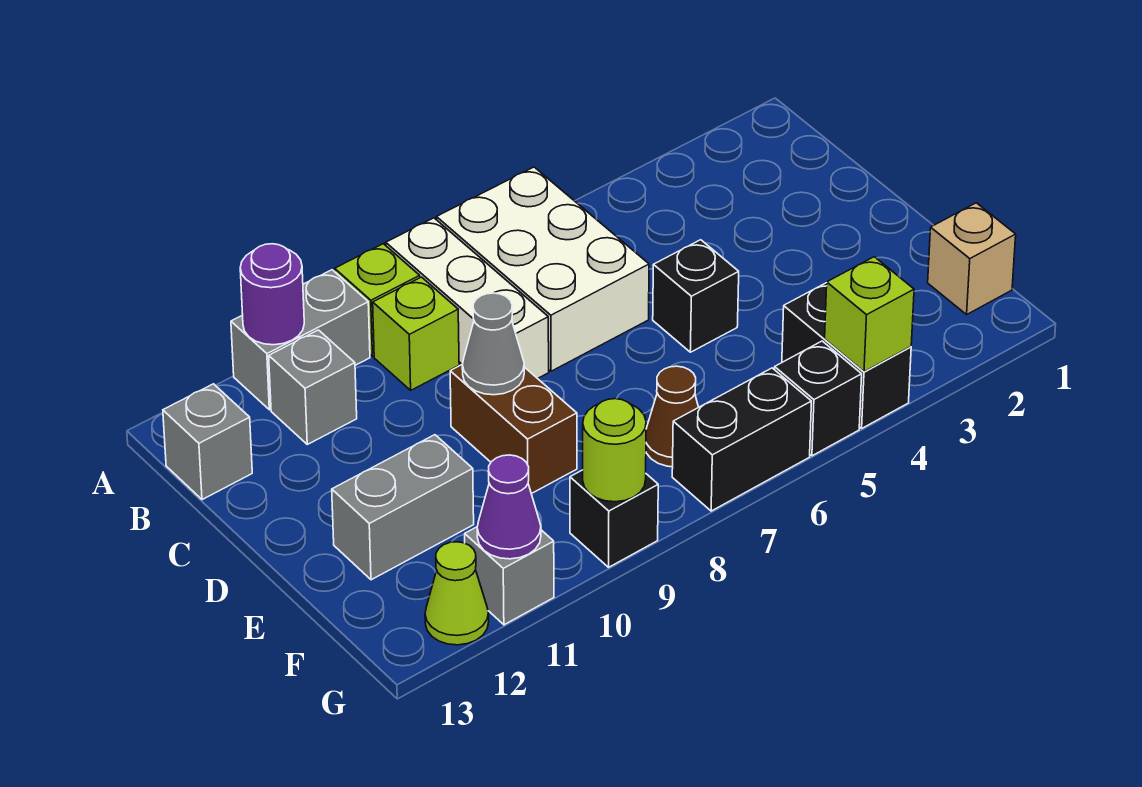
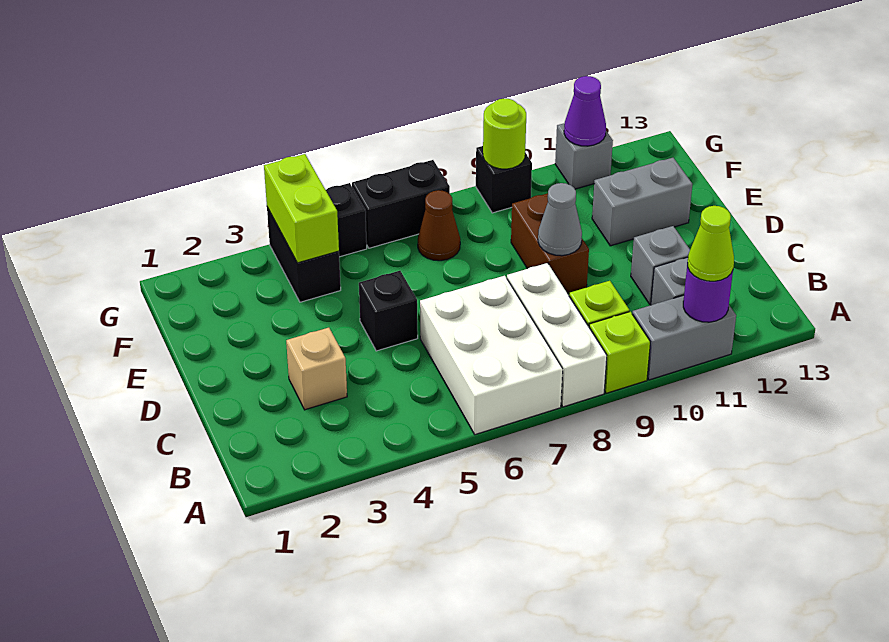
grey 1x1 brick [163,384,252,500] -> grey 1x1 brick moved to [631,226,690,305]
tan 1x1 brick [928,203,1016,314] -> tan 1x1 brick moved to [286,328,347,410]
lime 1x1 brick [825,257,914,372] -> lime 1x2 brick [264,154,339,263]
lime 1x1 cone [425,542,489,645] -> lime 1x1 cone moved to [688,206,734,281]

